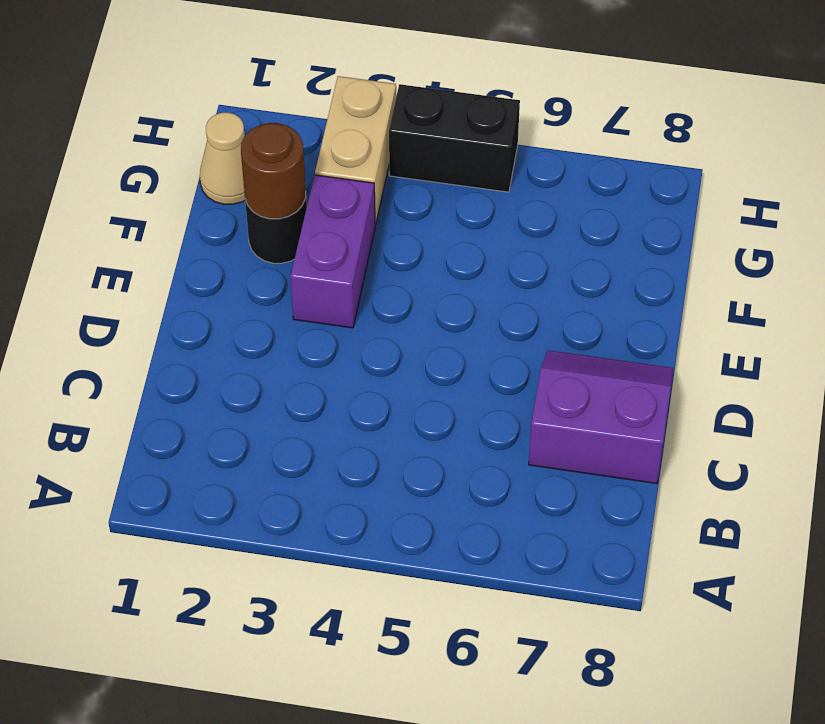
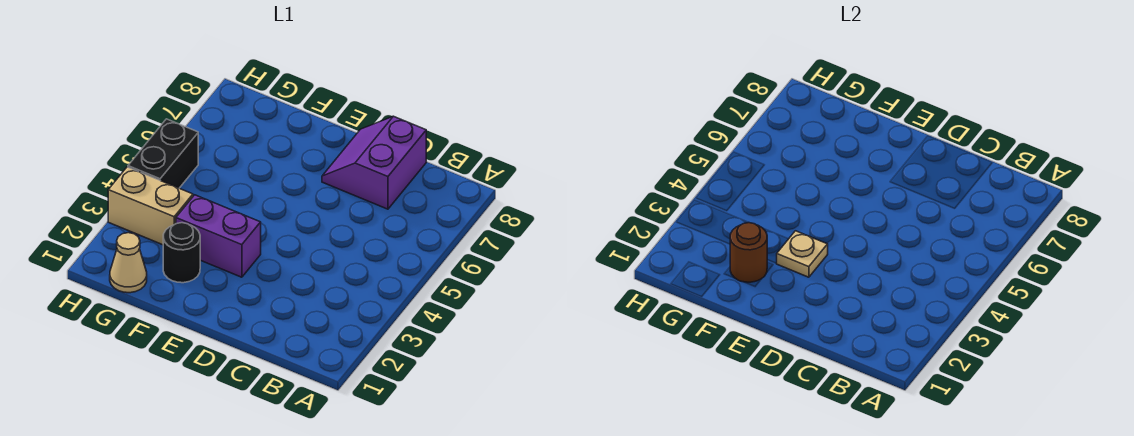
none -> tan 1x1 plate [776,231,828,277]

